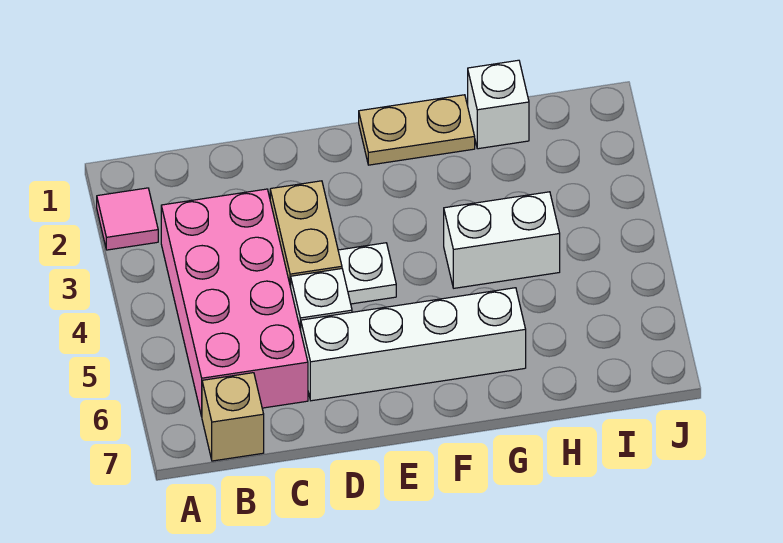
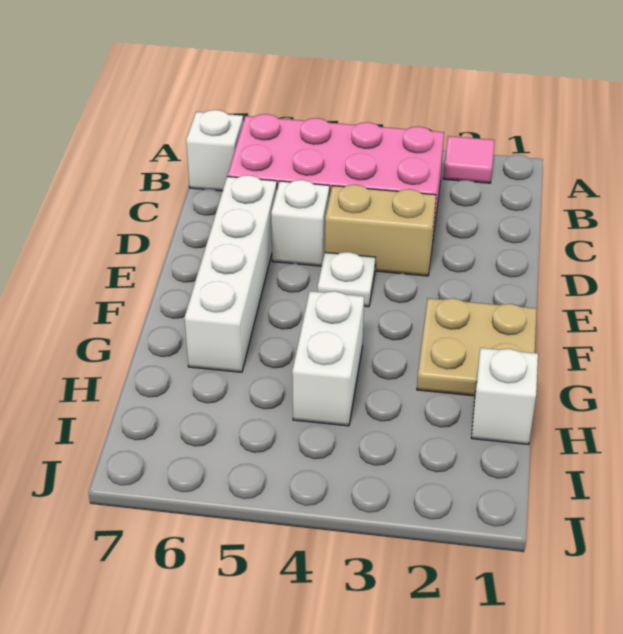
tan 1x1 brick [202,373,264,461] -> white 1x1 brick [186,110,243,191]
tan 1x2 plate [359,95,475,165] -> tan 2x2 plate [417,298,537,396]

